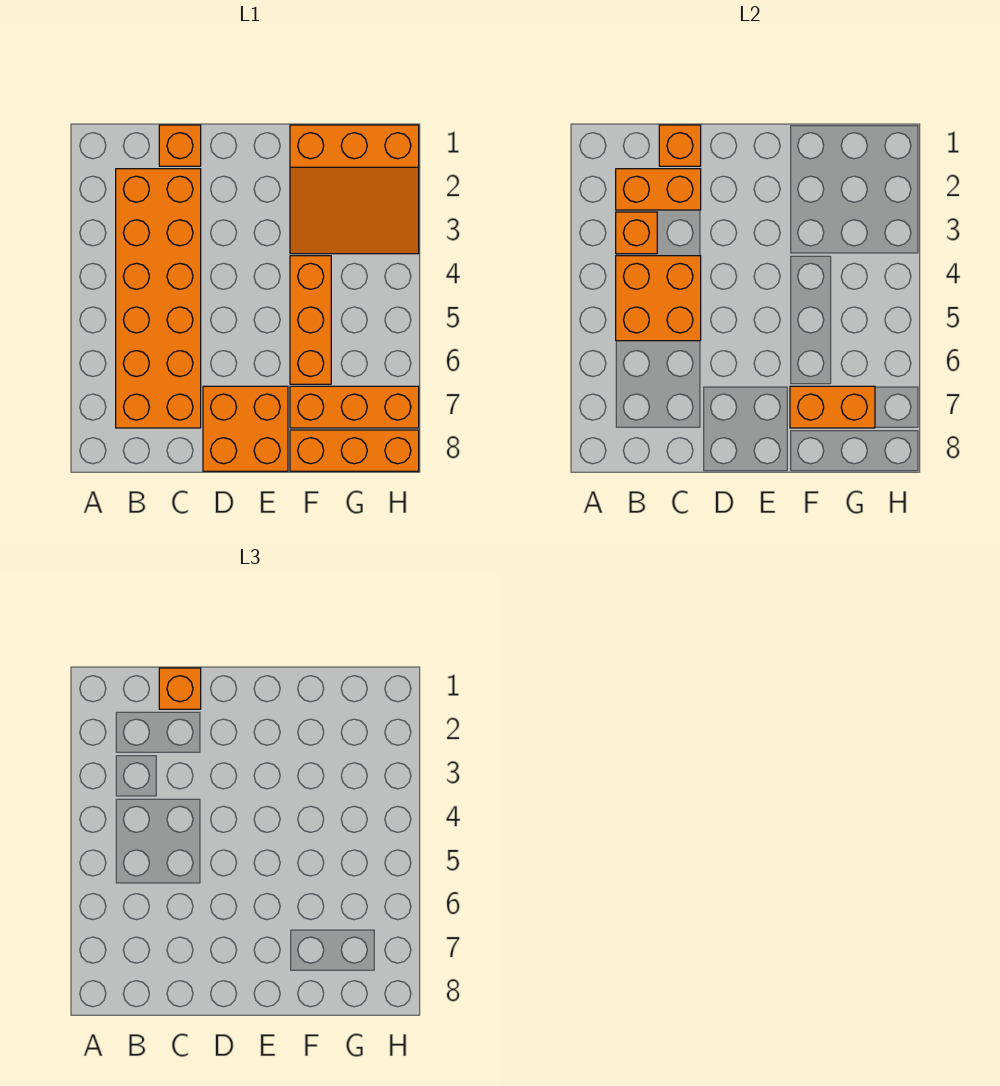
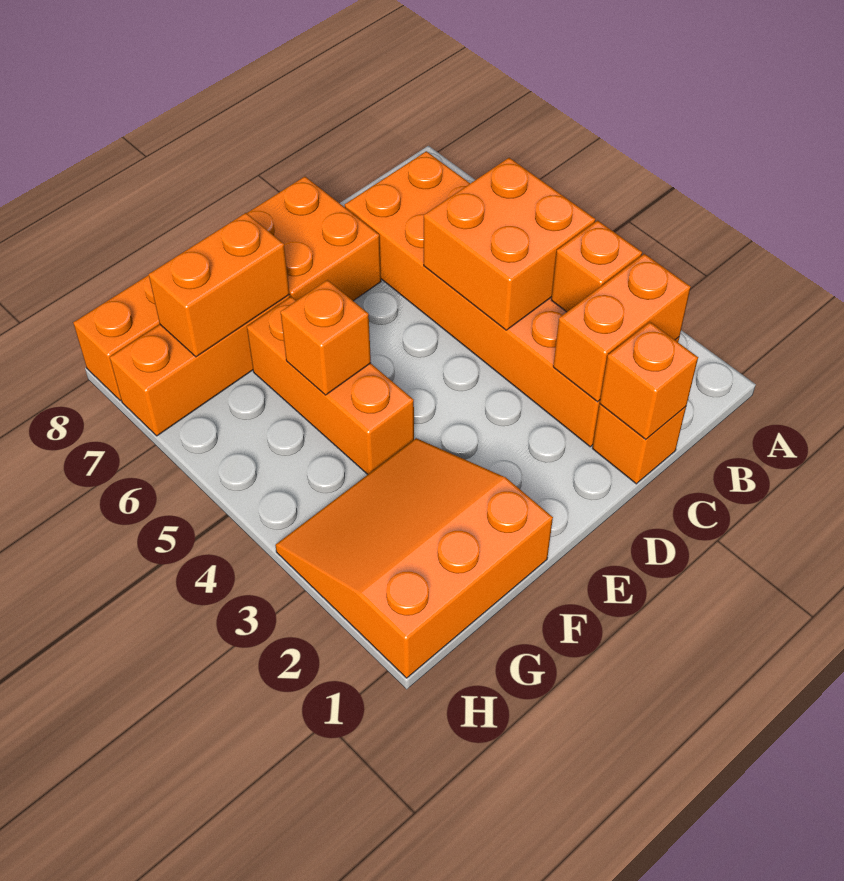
orange 1x1 brick [159,668,201,709] -> orange 1x1 brick moved to [281,280,371,395]

